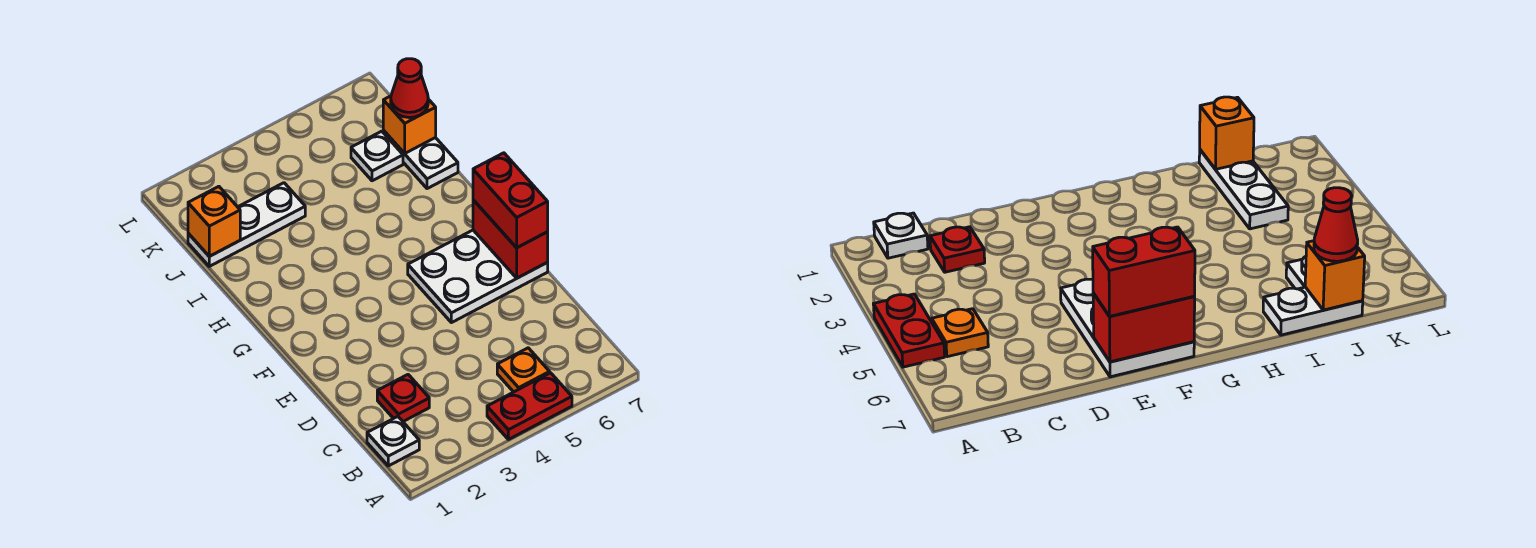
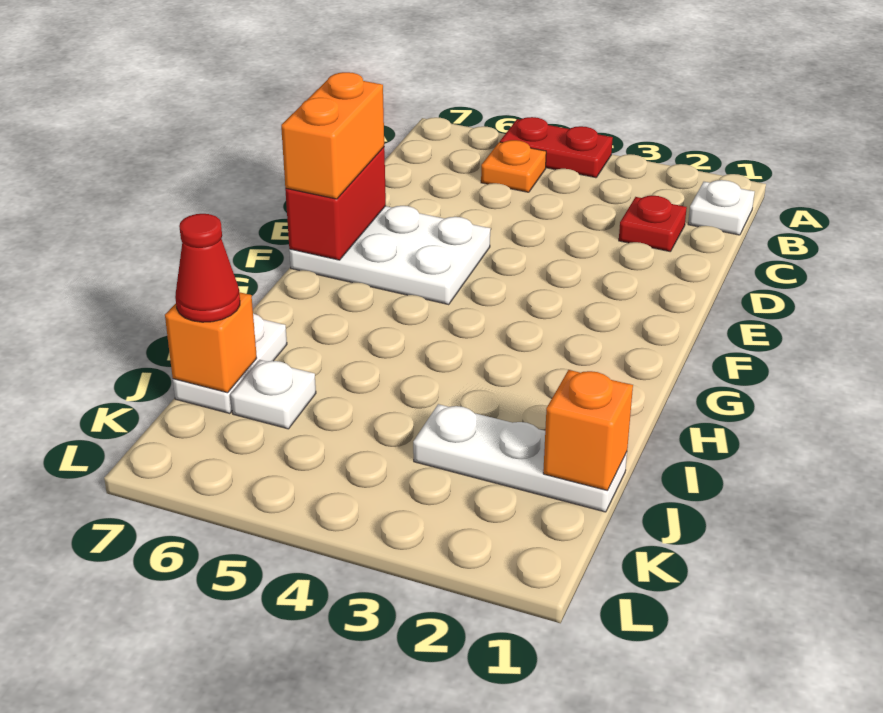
red 1x2 brick [473,153,548,248] -> orange 1x2 brick [281,72,384,199]

